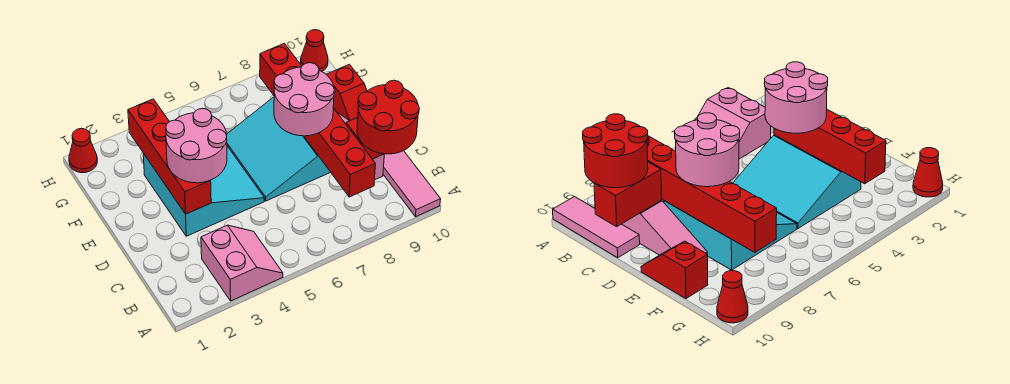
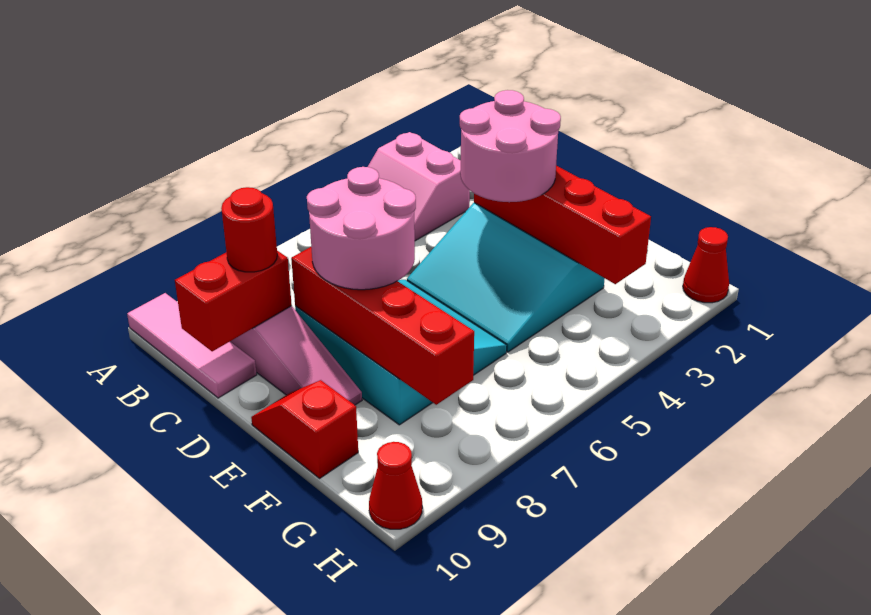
red 1x6 brick [260,43,375,197] -> red 1x4 brick [291,247,474,405]
red 2x2 round brick [357,80,419,154] -> red 1x1 round brick [221,187,277,272]

